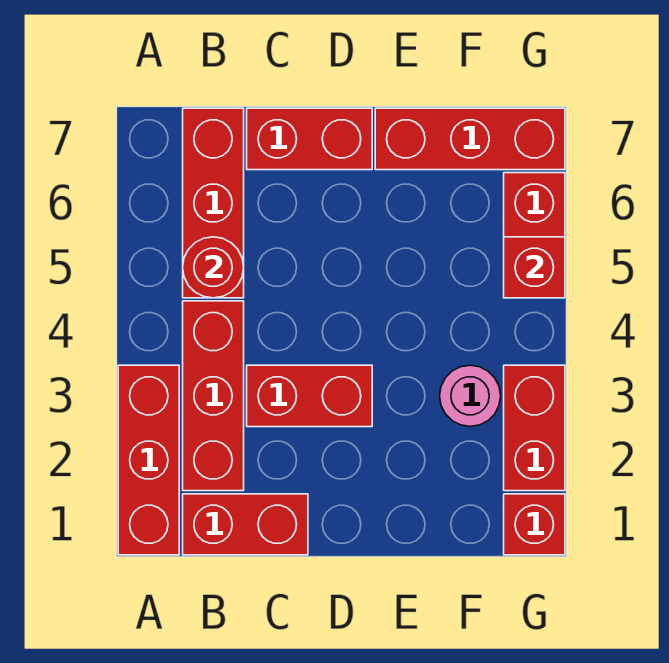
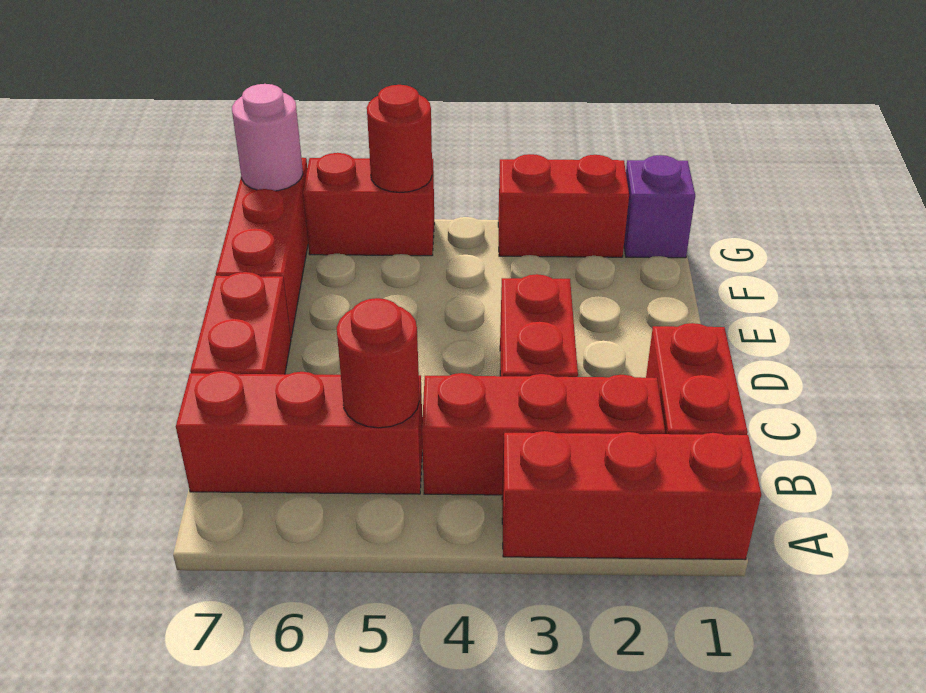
pink 1x1 round brick [440,365,501,426] -> pink 1x1 round brick moved to [232,84,303,191]
red 1x1 brick [504,494,565,555] -> purple 1x1 brick [624,155,695,258]
red 1x1 brick [504,237,565,298] -> red 1x1 round brick [367,85,432,192]

